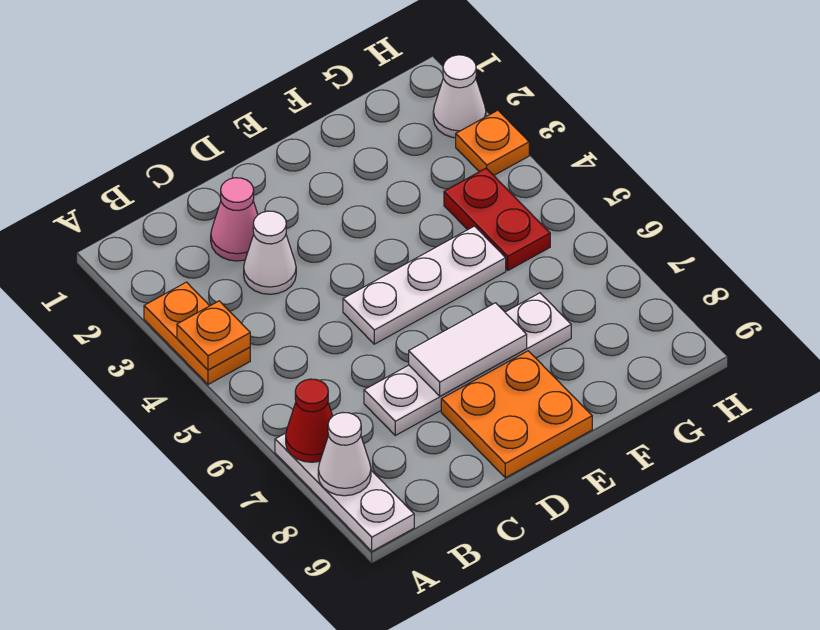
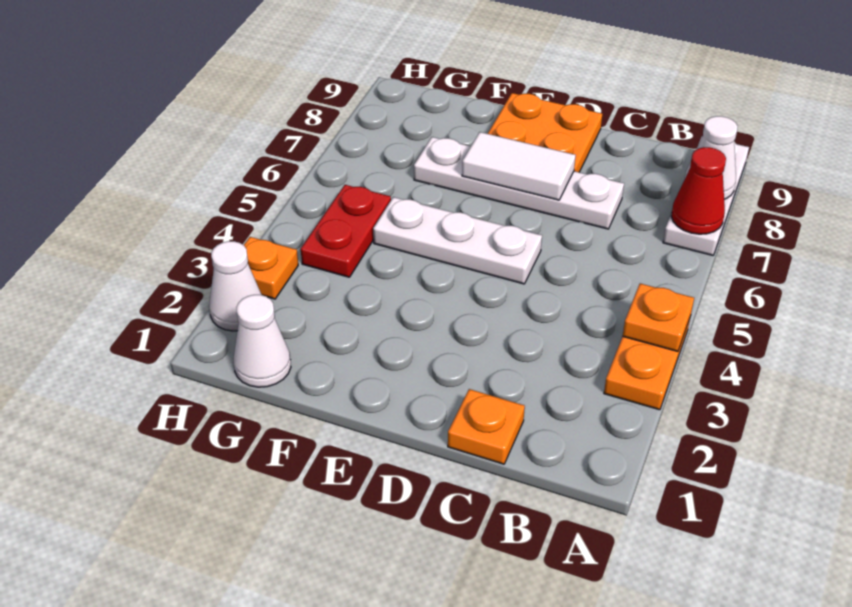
none -> orange 1x1 plate [448,389,525,464]
pink 1x1 cone [211,178,258,261] -> none
white 1x1 cone [244,211,296,294] -> white 1x1 cone moved to [234,295,291,387]

